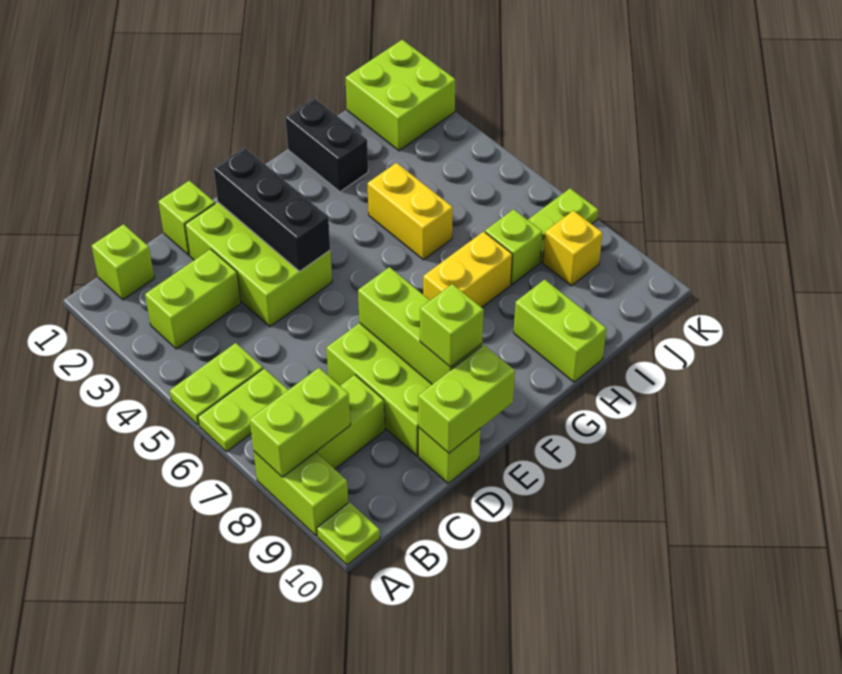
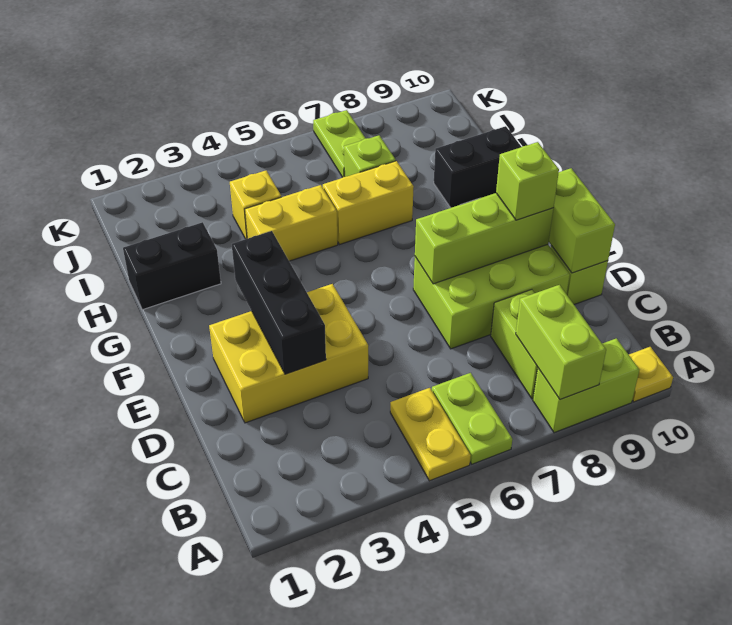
lime 1x2 plate [170,343,263,425] -> yellow 1x2 plate [390,388,471,481]
lime 1x1 plate [317,502,380,565] -> yellow 1x1 plate [629,347,673,402]
lime 1x1 brick [92,224,154,300] -> none
lime 1x2 brick [145,249,241,349] -> none
lime 1x1 brick [158,181,215,255] -> none
lime 2x3 brick [185,202,332,327] -> yellow 2x3 brick [209,284,368,423]
black 1x3 brick [213,148,330,271] -> black 1x3 brick turned to [232,231,326,374]
yellow 1x2 brick [423,231,512,307] -> yellow 1x2 brick turned to [323,161,414,245]
lime 1x2 brick [514,279,607,382] -> black 1x2 brick [434,126,521,208]
lime 2x2 brick [345,40,455,151] -> none
yellow 1x1 brick [543,211,603,286] -> yellow 1x1 brick moved to [230,171,281,239]

